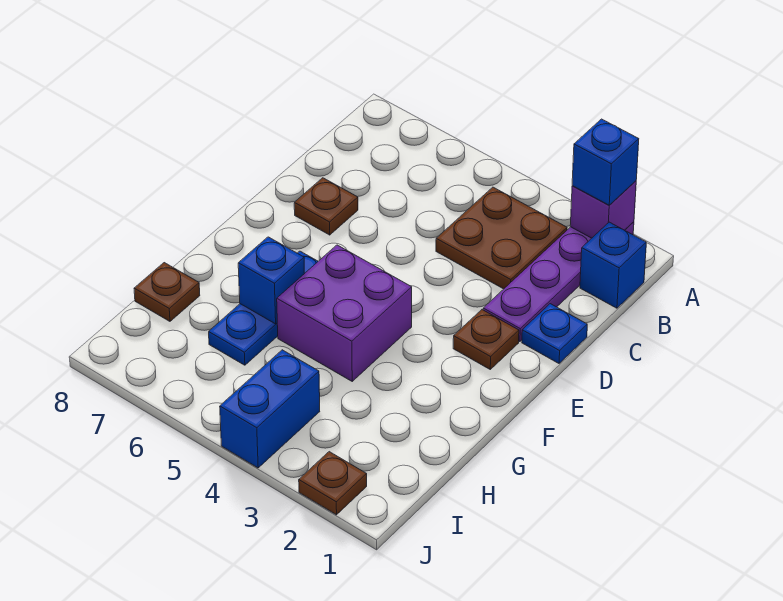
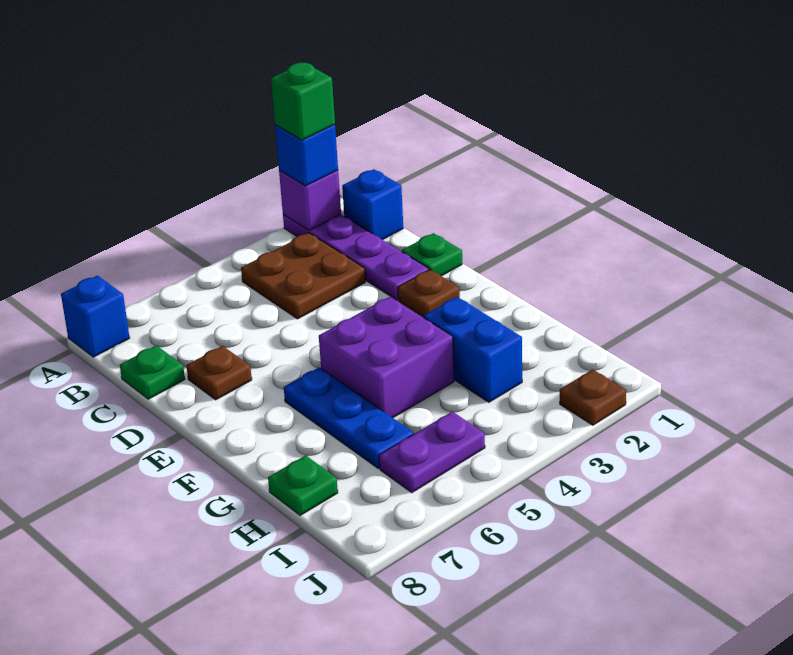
none -> green 1x1 brick [271,63,335,140]
none -> green 1x1 plate [120,345,185,399]
blue 1x1 plate [522,304,587,363] -> green 1x1 plate [402,233,462,276]
blue 1x1 brick [238,237,305,324] -> blue 1x1 brick moved to [61,276,130,357]
brown 1x1 plate [134,263,200,321] -> green 1x1 plate [268,455,338,516]
blue 1x2 brick [220,350,320,468] -> blue 1x2 brick moved to [423,297,522,402]
none -> purple 1x2 plate [379,412,485,493]

